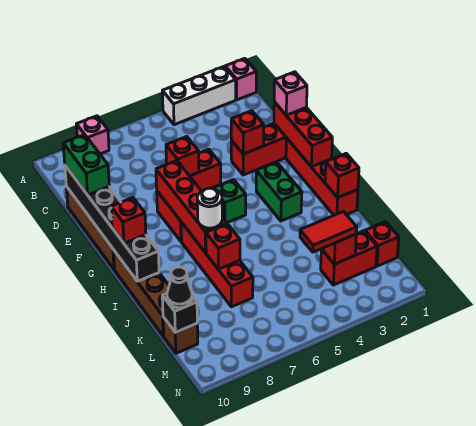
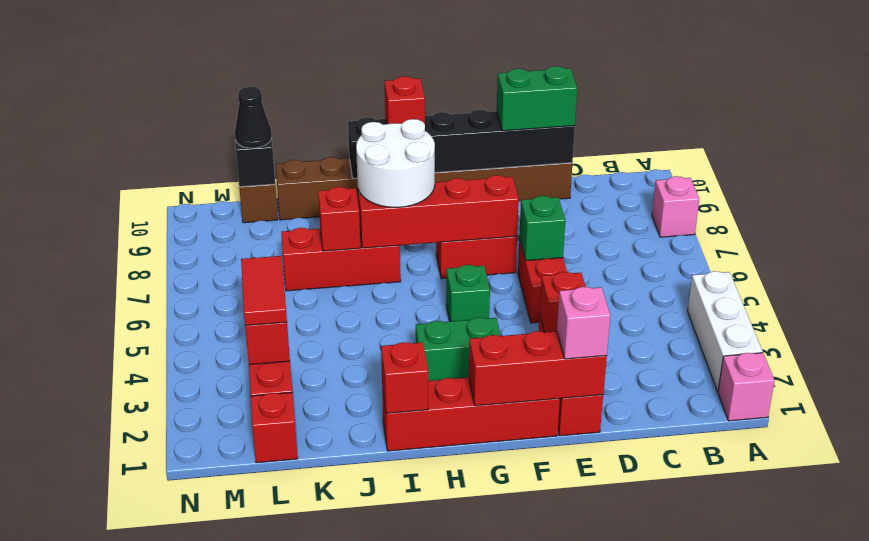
red 1x1 brick [166,137,199,176] -> green 1x1 brick [519,196,565,261]
red 1x4 brick [181,222,253,307] -> red 1x3 brick [281,228,401,291]
white 1x1 round brick [197,188,222,228] -> white 2x2 round brick [356,119,435,207]

